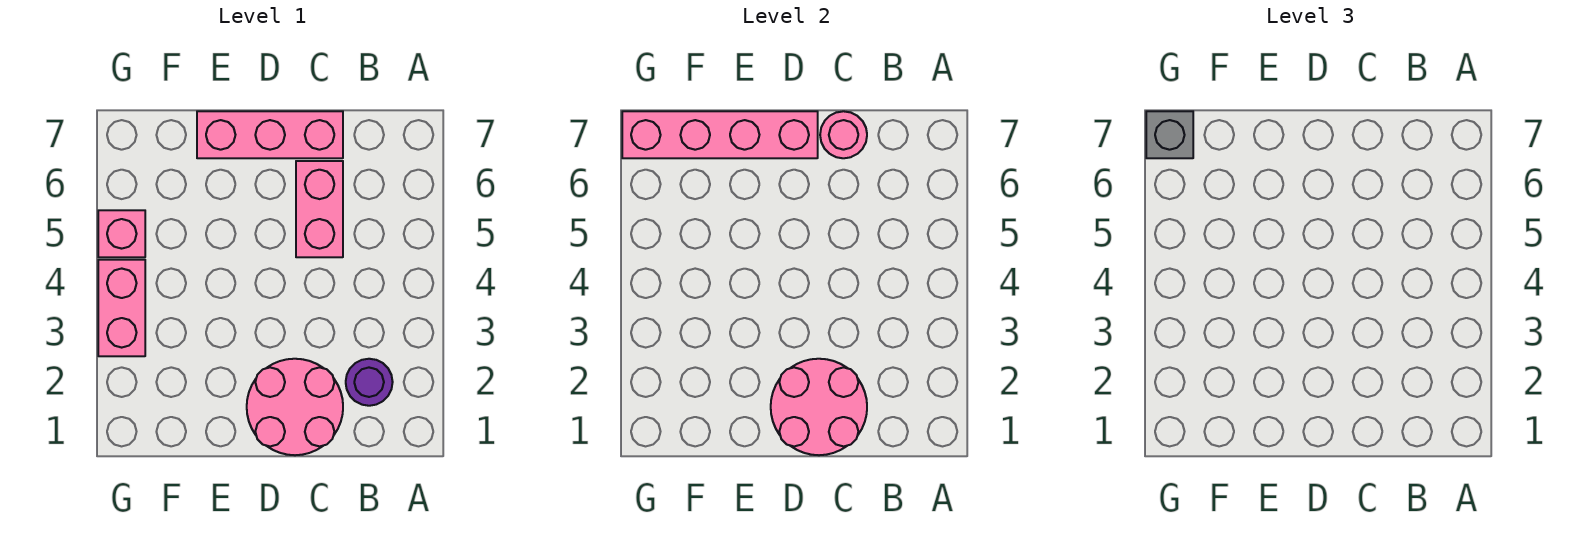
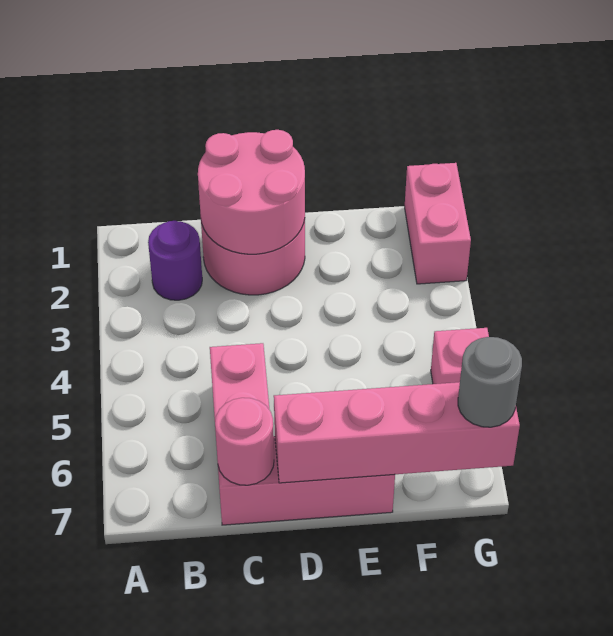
pink 1x2 brick [98,260,145,356] -> pink 1x2 brick moved to [405,163,471,284]
grey 1x1 brick [1146,111,1193,158] -> grey 1x1 round brick [458,337,522,427]

